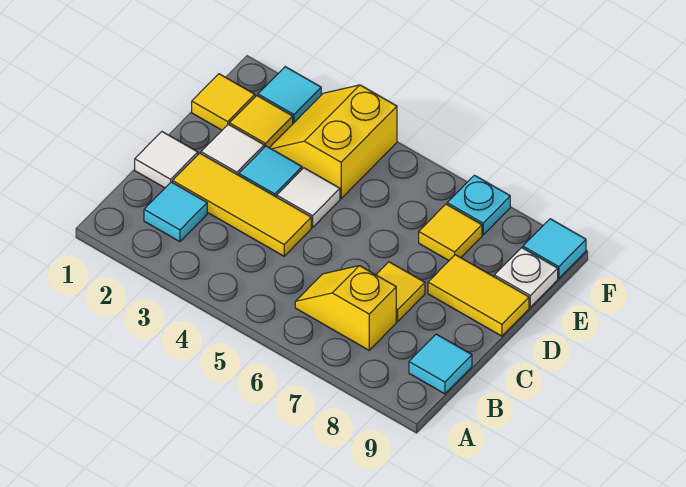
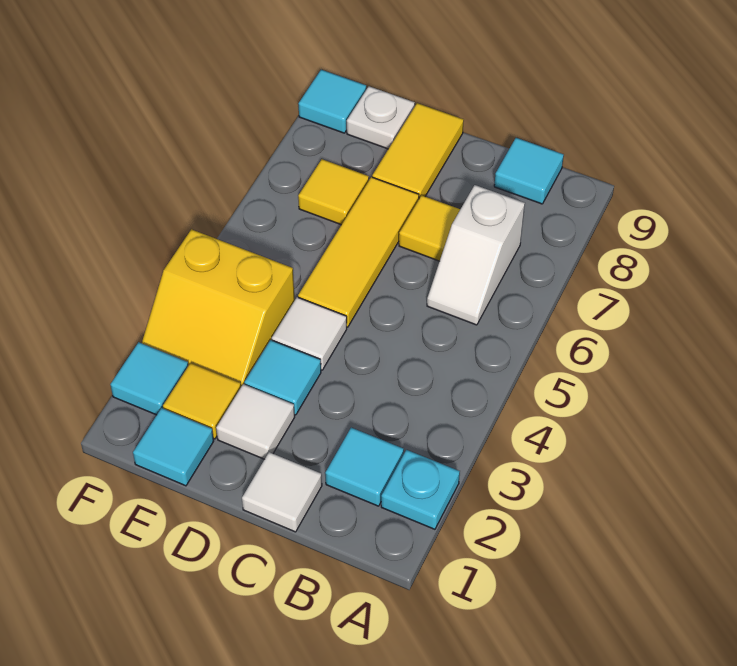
yellow 1x2 slope [295,266,396,350] -> white 1x2 slope [427,185,525,325]
yellow 1x3 tile [173,153,311,256] -> yellow 1x3 tile moved to [298,177,419,327]
yellow 1x1 tile [192,74,255,130] -> cyan 1x1 tile [133,408,214,486]
cyan 1x1 plate [447,175,510,235] -> cyan 1x1 plate moved to [381,450,460,529]

